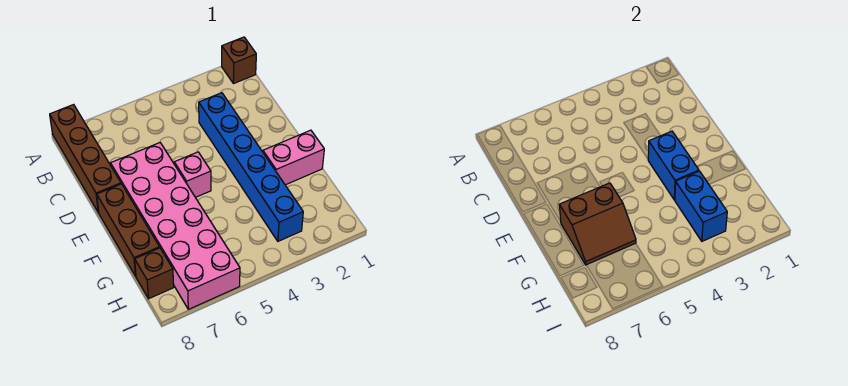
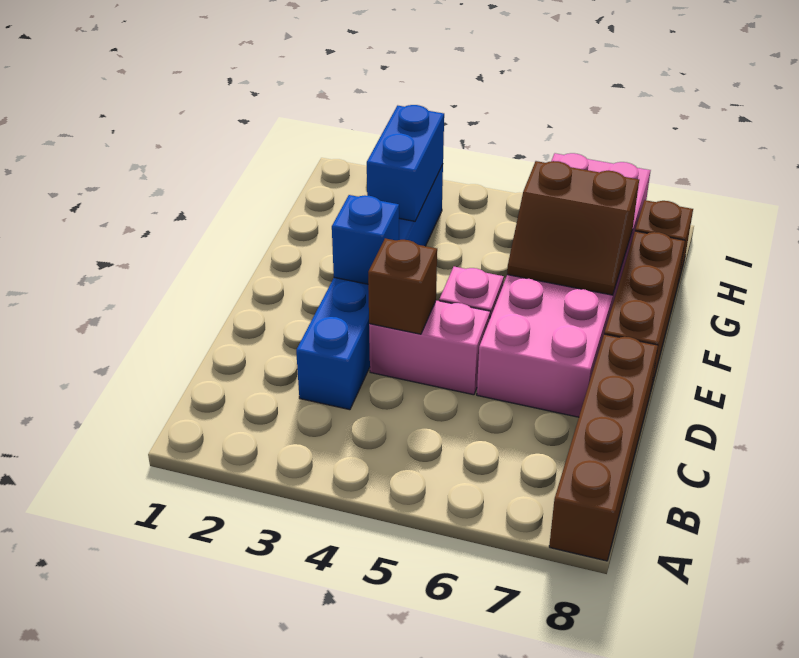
brown 1x1 brick [222,37,256,84] -> brown 1x1 brick moved to [368,238,437,334]
blue 1x2 brick [648,131,699,200] -> blue 1x1 brick [332,195,399,284]
pink 1x2 brick [263,130,324,185] -> pink 1x2 brick moved to [369,300,490,395]
brown 2x2 slope [559,183,636,265] -> brown 2x2 slope turned to [507,161,639,295]

